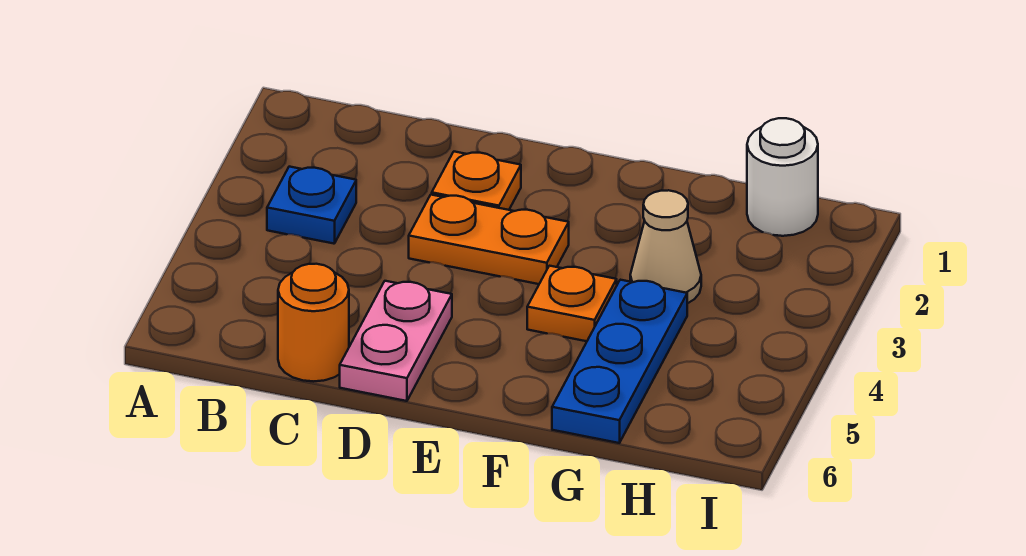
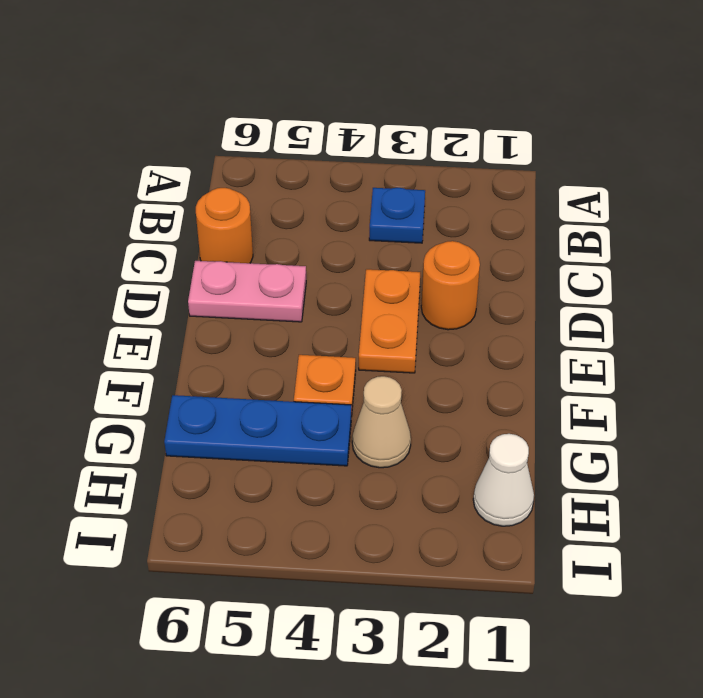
orange 1x1 plate [432,152,521,210] -> orange 1x1 round brick [421,241,480,330]
white 1x1 round brick [747,118,818,236] -> white 1x1 cone [473,434,534,526]

